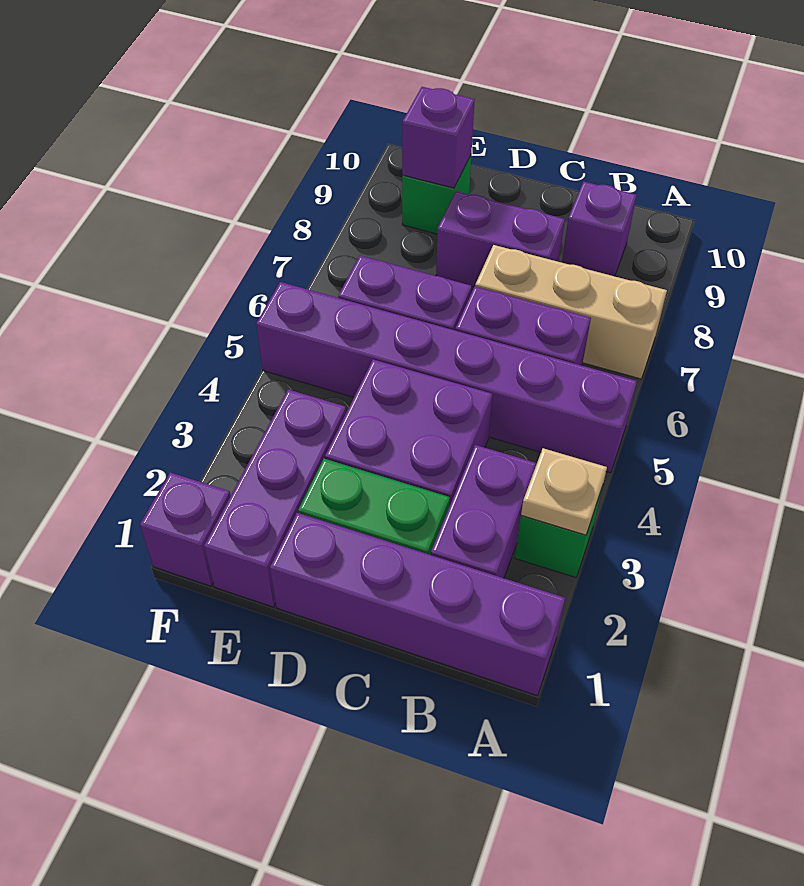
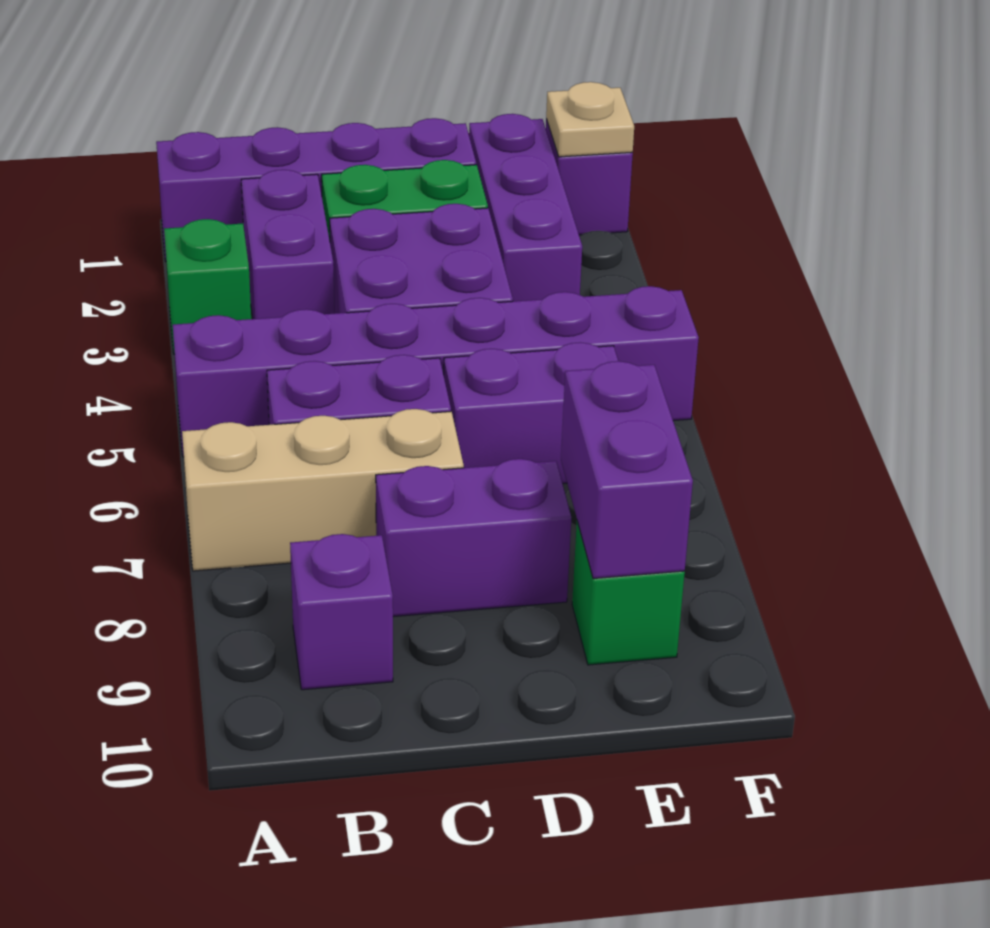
tan 1x1 plate [521,448,607,535] -> tan 1x1 plate moved to [546,82,634,157]
purple 1x1 brick [402,87,475,188] -> purple 1x2 brick [561,361,693,579]

